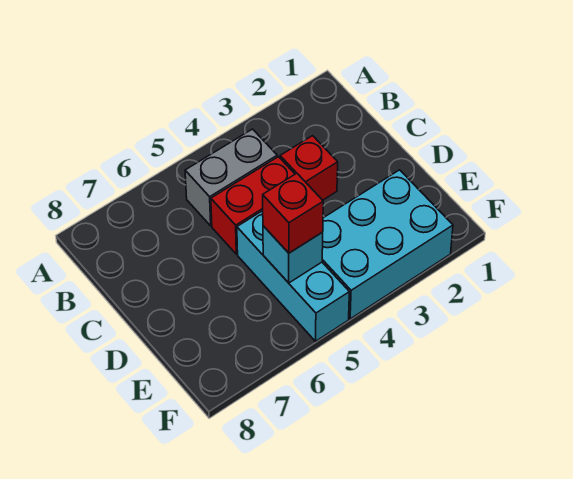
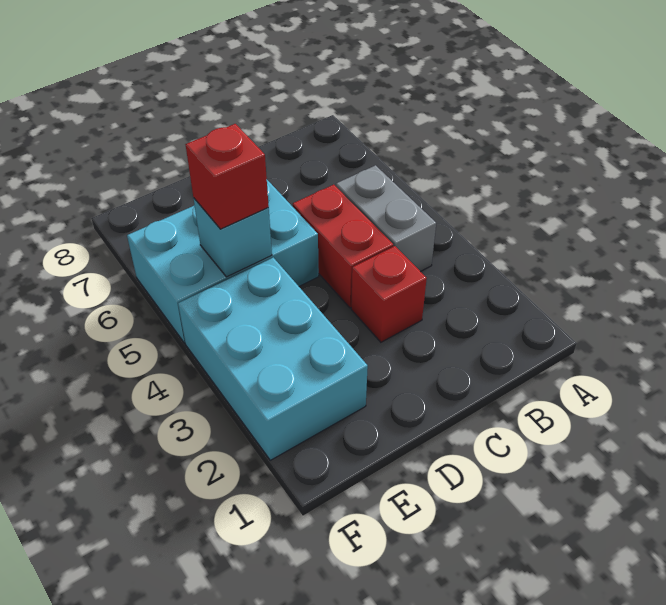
cyan 1x3 brick [237,211,349,341] -> cyan 2x3 brick [127,180,319,343]

